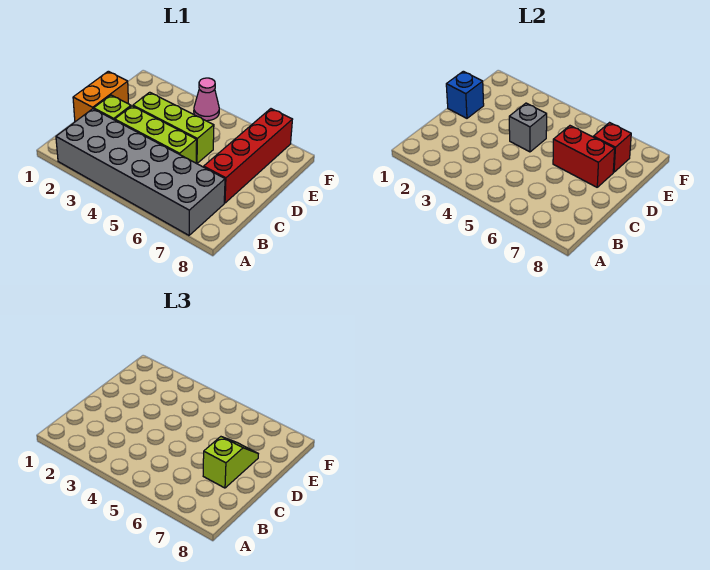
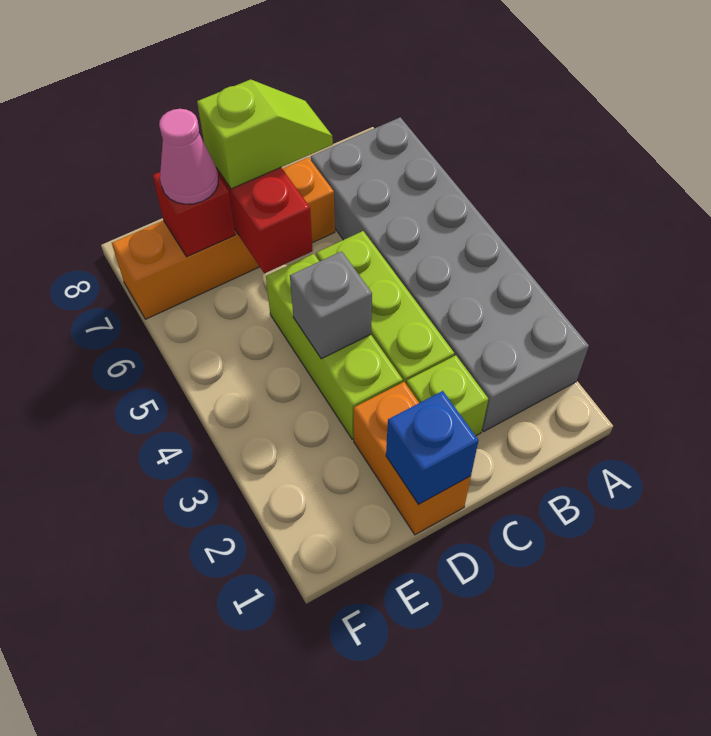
orange 1x2 brick [73,71,128,122] -> orange 1x2 brick turned to [353,382,471,535]
red 1x4 brick [204,109,293,203] -> orange 1x4 brick [112,157,335,319]
lime 1x2 slope [203,437,258,488] -> lime 1x2 slope turned to [197,79,333,189]
pink 1x1 cone [194,78,219,121] -> pink 1x1 cone moved to [159,109,218,204]

